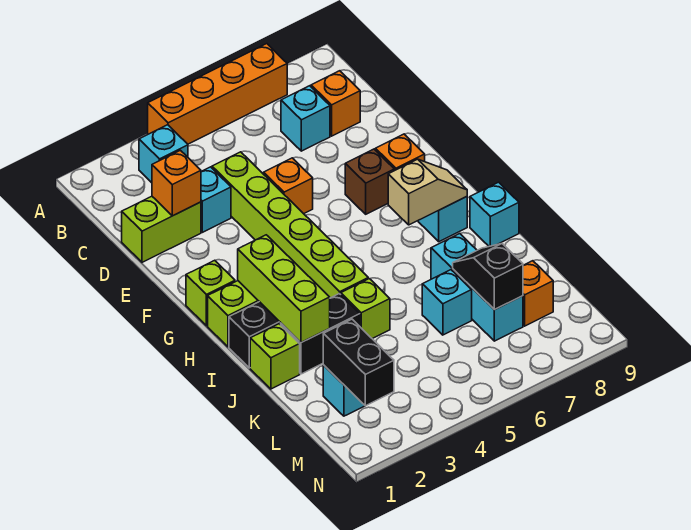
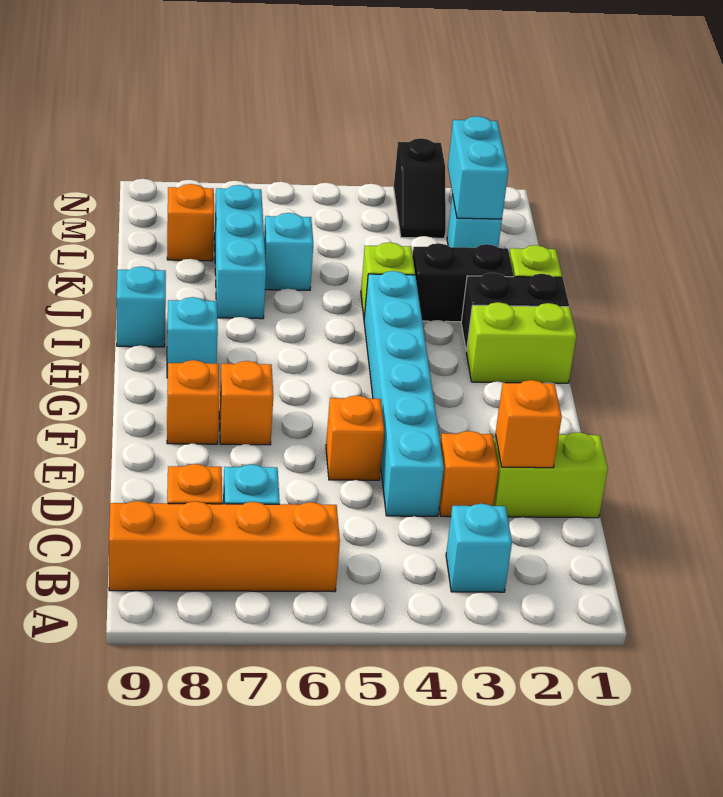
orange 1x4 brick [148,44,287,144] -> orange 1x4 brick moved to [109,501,340,592]
cyan 1x1 brick [201,167,231,232] -> orange 1x1 brick [439,431,499,517]
lime 1x6 brick [212,152,368,298] -> cyan 1x6 brick [364,271,444,516]
brown 1x1 brick [345,149,394,214] -> orange 1x1 brick [219,361,273,445]
lime 1x1 brick [186,260,235,326] -> none
lime 1x3 brick [238,235,330,342] -> none
tan 1x2 slope [388,159,467,225] -> none
black 1x2 slope [453,244,523,310] -> black 1x2 slope moved to [394,138,446,238]
black 1x2 brick [323,319,394,406] -> cyan 1x2 brick [448,116,508,219]

